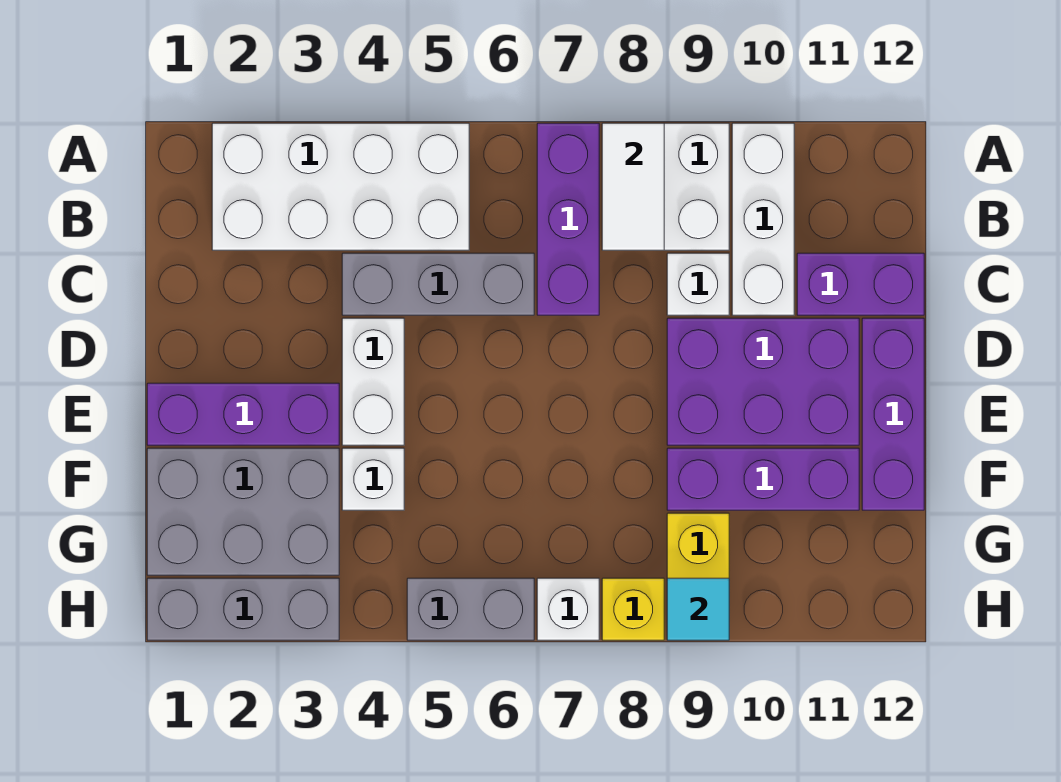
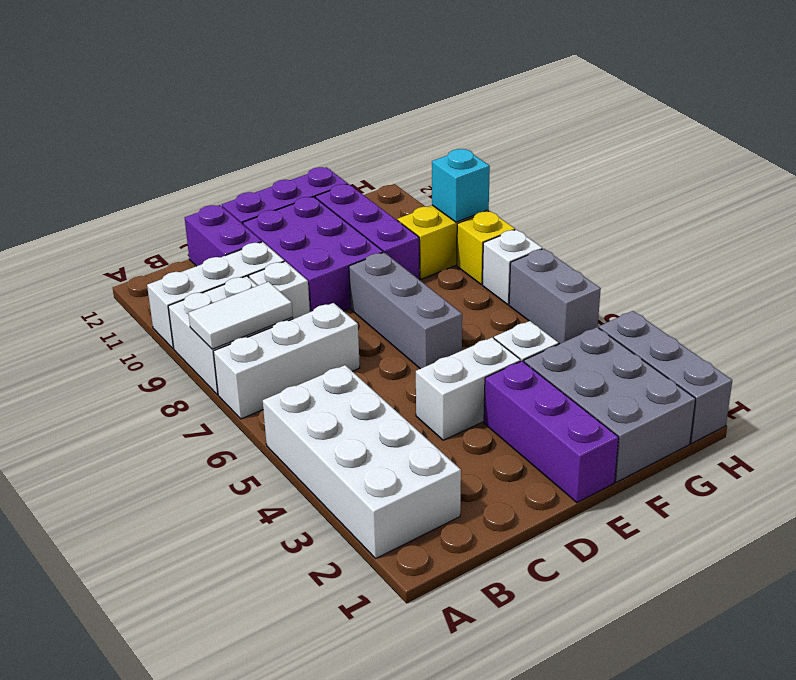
purple 1x3 brick [537,123,599,315] -> white 1x3 brick [213,303,360,419]
grey 1x3 brick [342,253,534,315] -> grey 1x3 brick moved to [349,252,462,369]
cyan 1x1 tile [667,578,729,640] -> cyan 1x1 brick [432,149,490,222]

